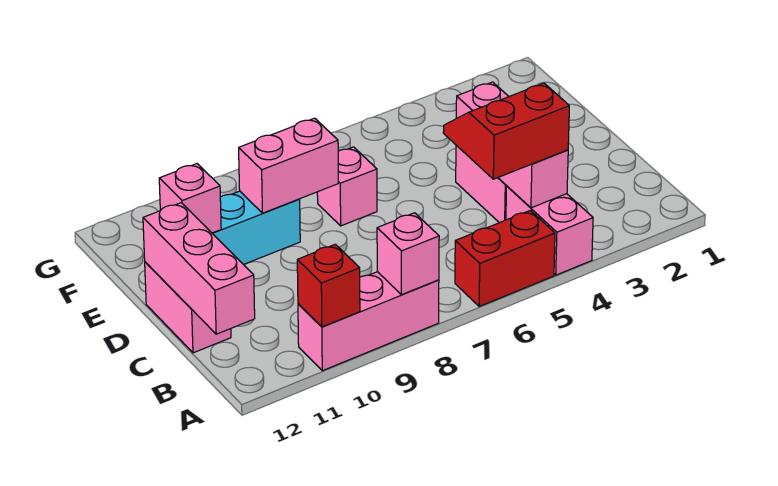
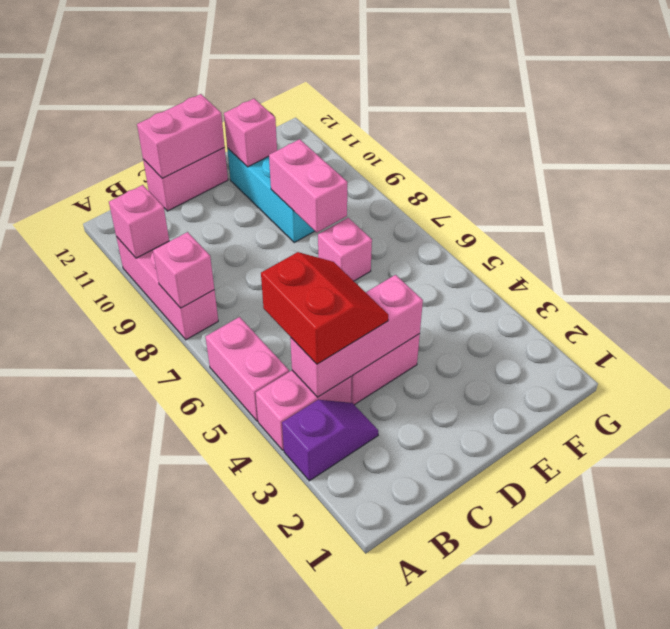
none -> purple 1x2 slope [282,400,378,481]
red 1x2 brick [455,210,555,307] -> pink 1x2 brick [206,317,289,421]
red 1x1 brick [297,244,360,327] -> pink 1x1 brick [109,185,169,258]
pink 1x3 brick [143,203,255,334] -> pink 1x2 brick [137,94,225,178]

